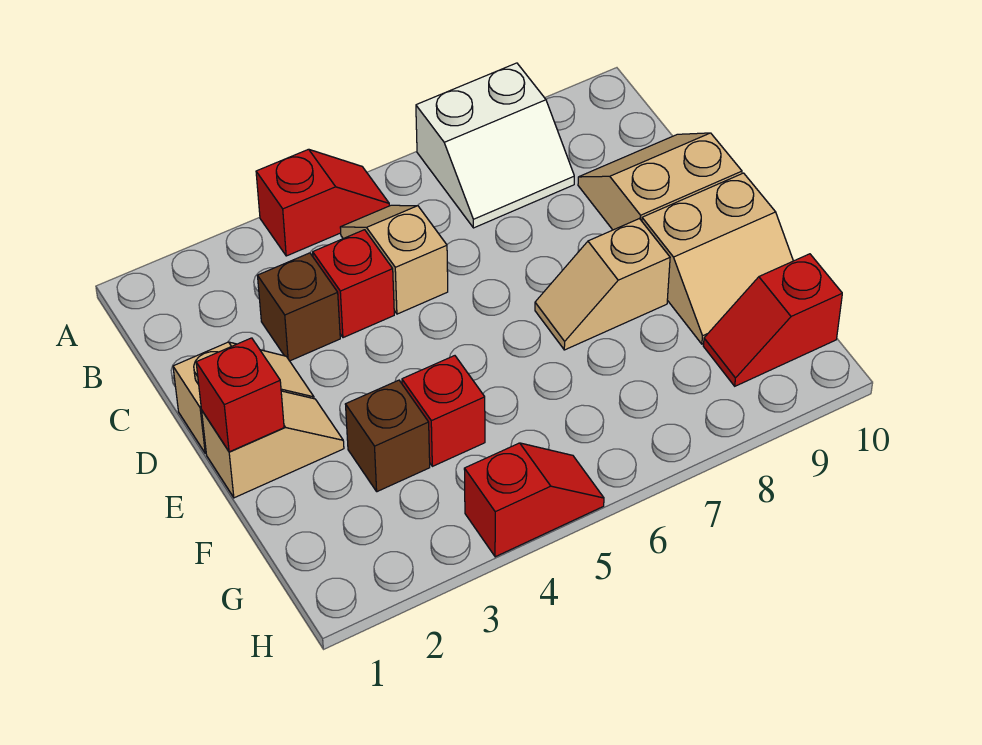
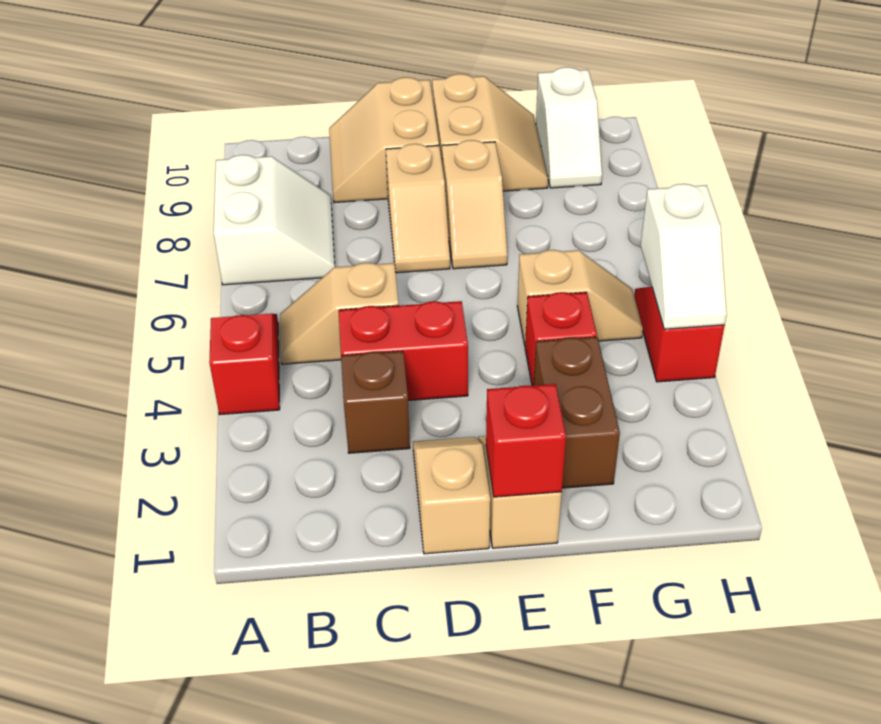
red 1x1 brick [313,230,394,338] -> red 1x2 brick [338,301,468,400]
none -> tan 1x2 slope [386,144,450,273]
brown 1x1 brick [345,380,430,492] -> brown 1x2 brick [534,337,620,488]
none -> tan 1x2 slope [517,250,643,345]
red 1x2 slope [703,254,842,386] -> white 1x2 slope [536,67,602,188]
none -> white 1x2 slope [641,184,727,329]

